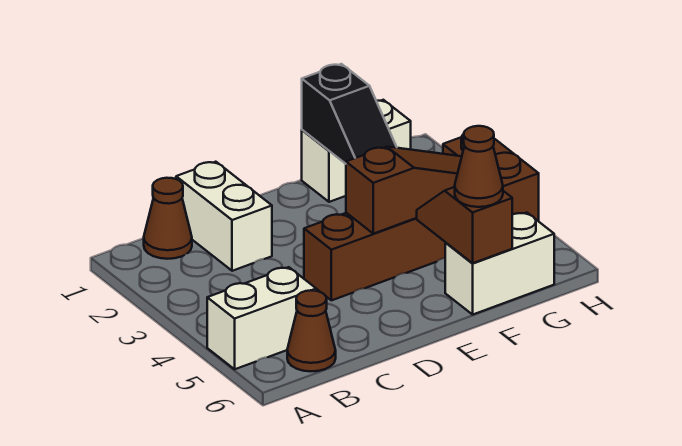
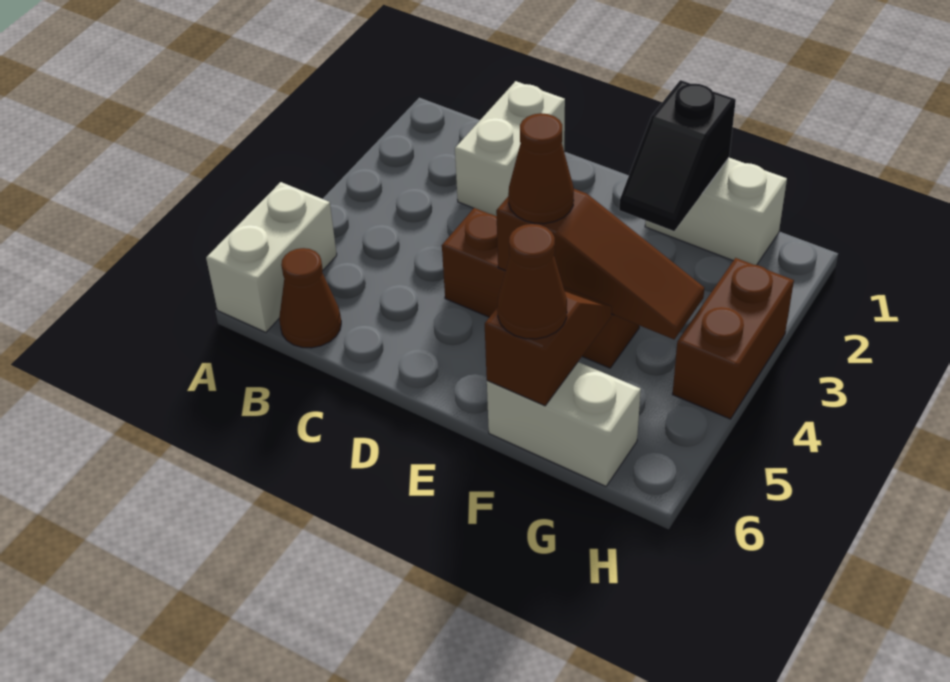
white 1x2 brick [207,267,316,369] -> white 1x2 brick turned to [206,182,337,332]
brown 1x1 cone [144,178,192,259] -> brown 1x1 cone moved to [508,113,574,224]

